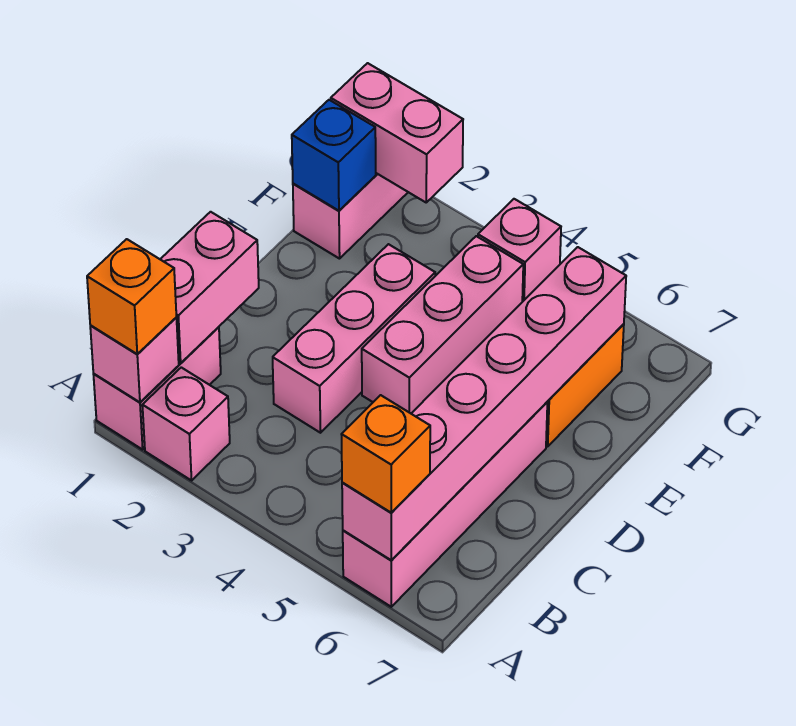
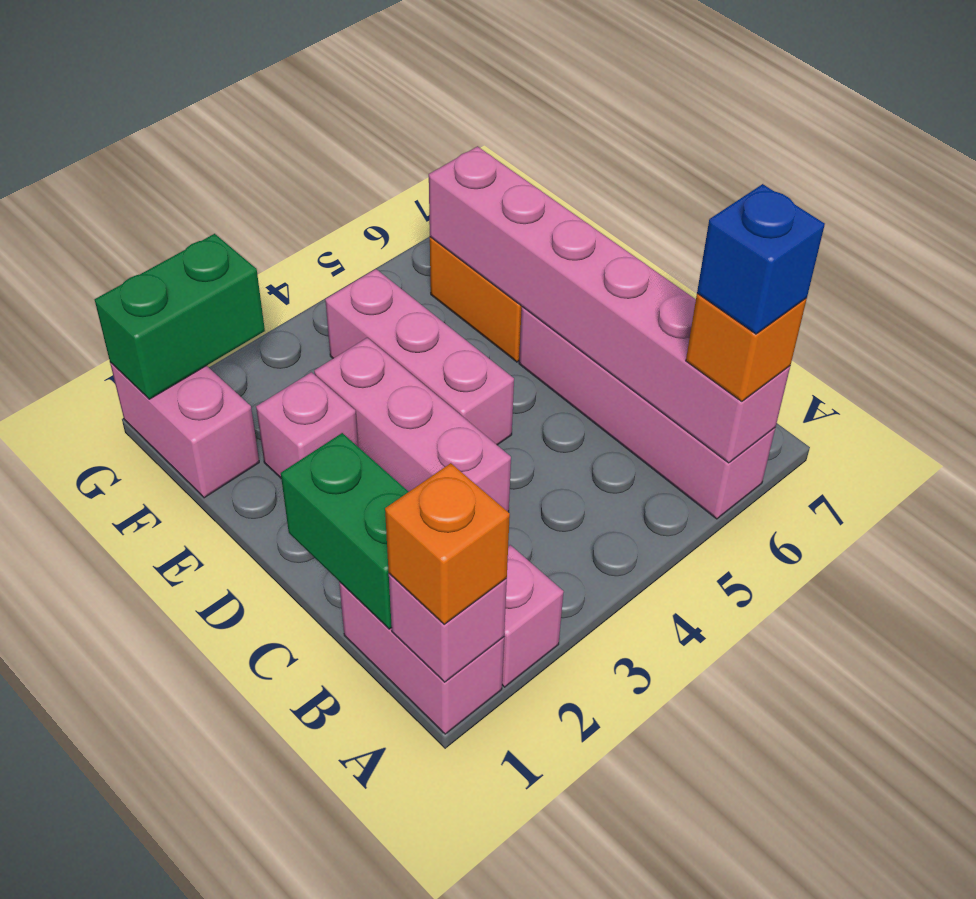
pink 1x2 brick [160,212,259,363] -> green 1x2 brick [281,433,409,629]
blue 1x1 brick [292,100,376,211] -> blue 1x1 brick moved to [697,184,825,334]
pink 1x2 brick [331,63,463,202] -> green 1x2 brick [95,234,265,399]
pink 1x1 brick [478,199,561,302] -> pink 1x1 brick moved to [256,372,358,478]

